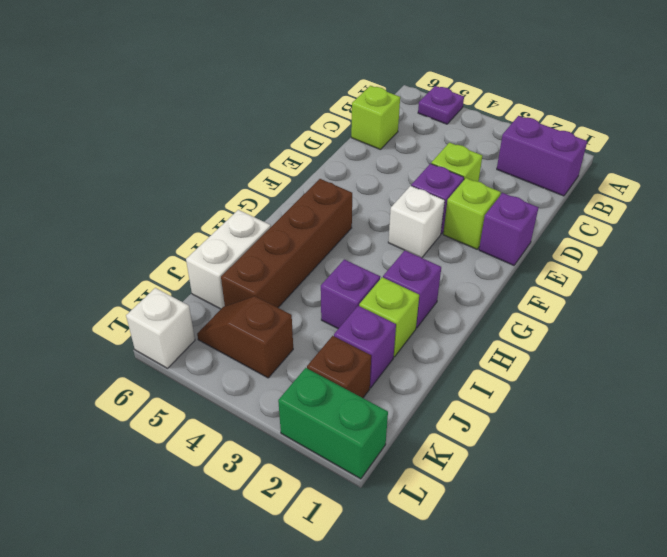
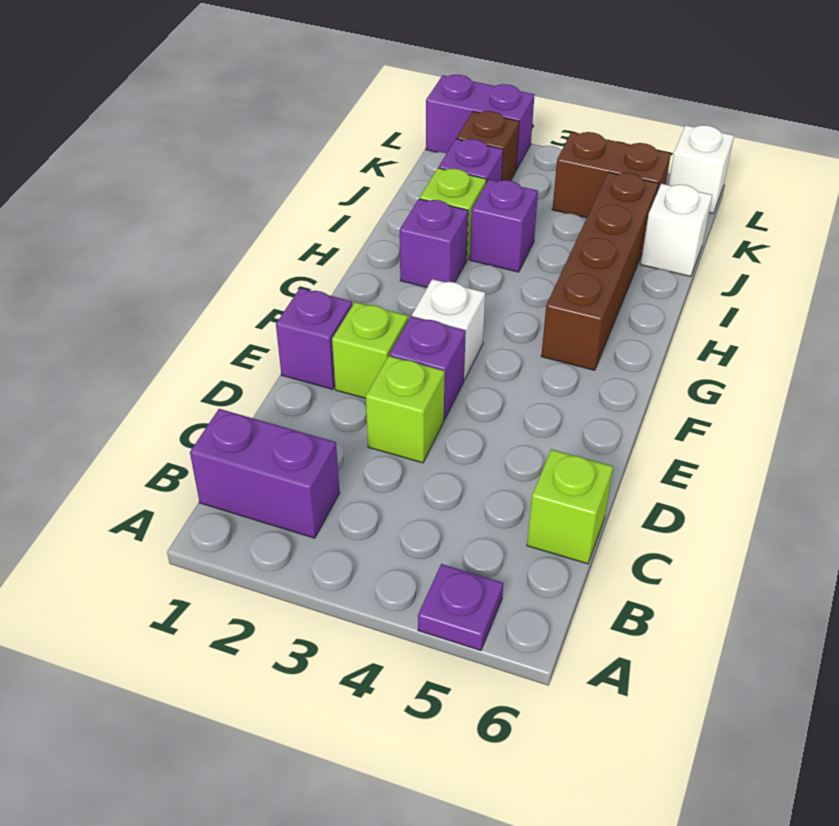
white 1x2 brick [186,210,271,309] -> white 1x1 brick [640,184,712,277]
brown 1x2 slope [197,296,293,378] -> brown 1x2 brick [552,132,671,218]
green 1x2 brick [278,368,388,479] -> purple 1x2 brick [426,75,535,170]

